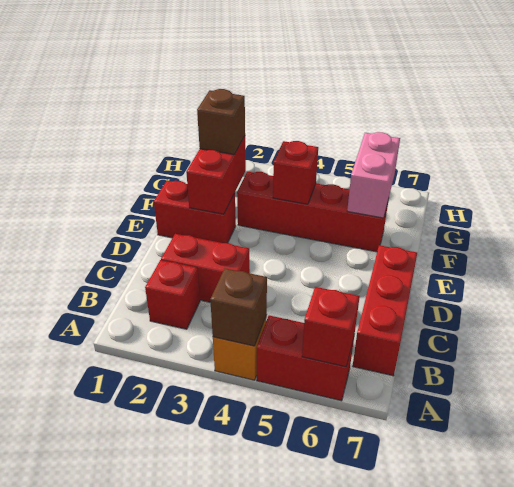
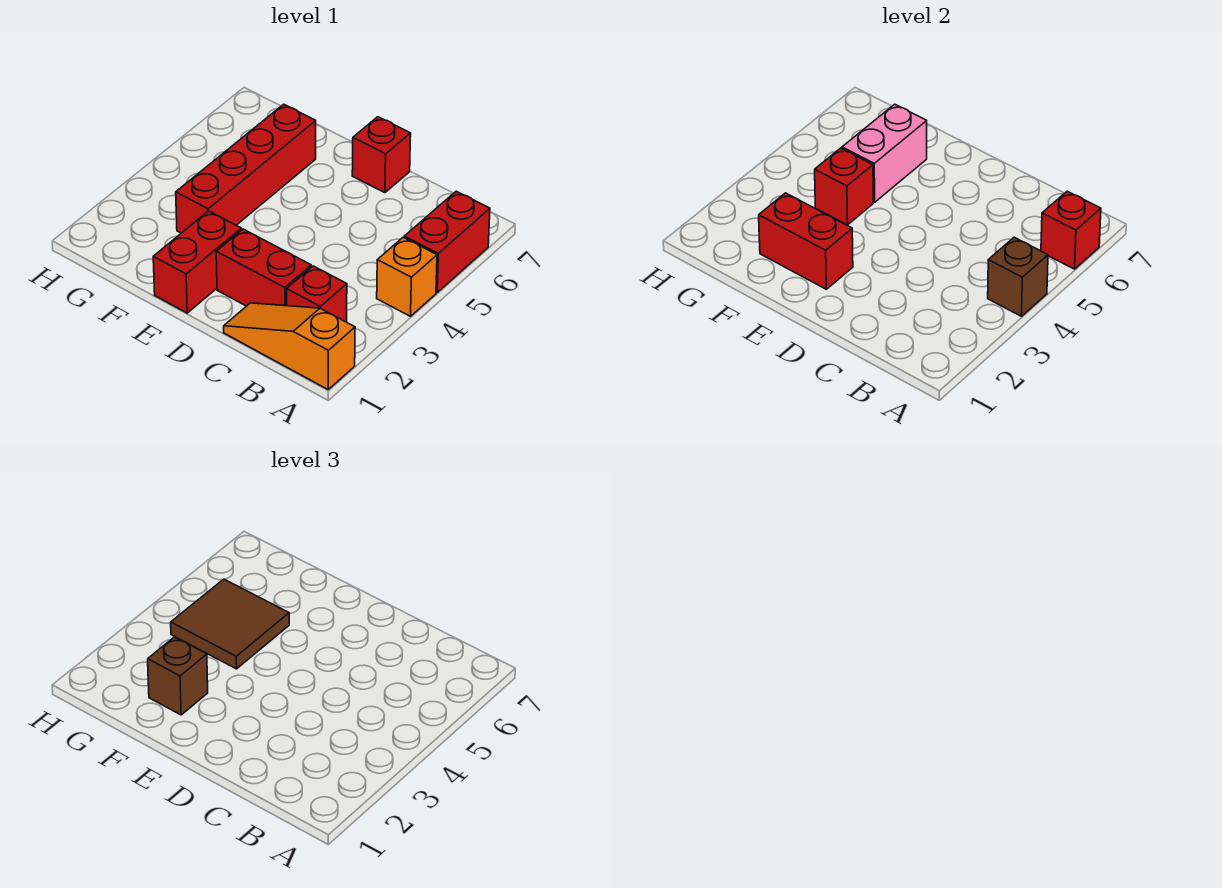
none -> orange 1x3 slope [224,303,355,389]
red 1x3 brick [353,245,417,376] -> red 1x1 brick [352,117,411,193]
red 1x2 brick [161,234,250,302] -> red 1x2 brick turned to [216,229,311,306]
none -> brown 2x2 tile [171,579,289,669]
pink 1x2 brick [347,132,400,218] -> pink 1x2 brick turned to [842,104,927,202]

